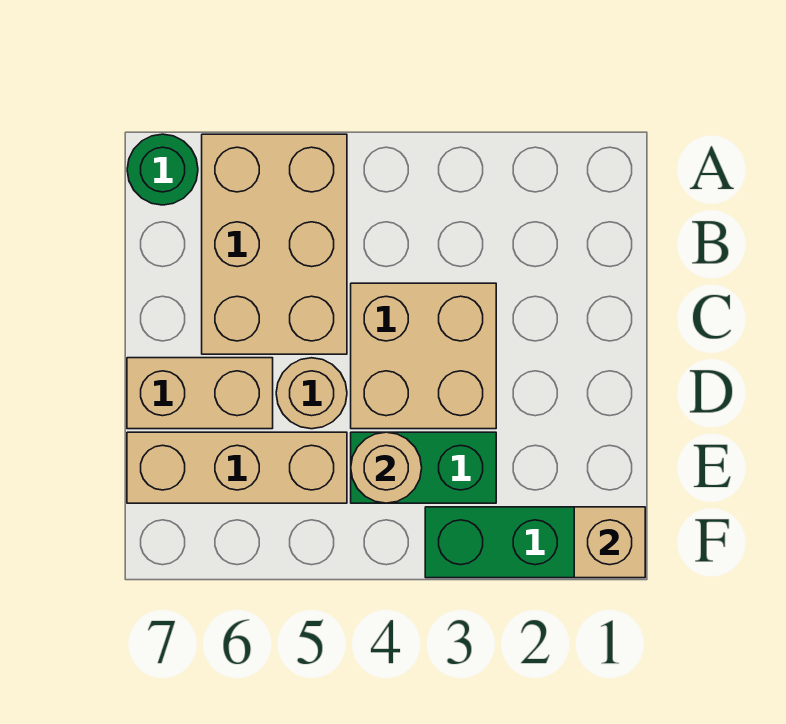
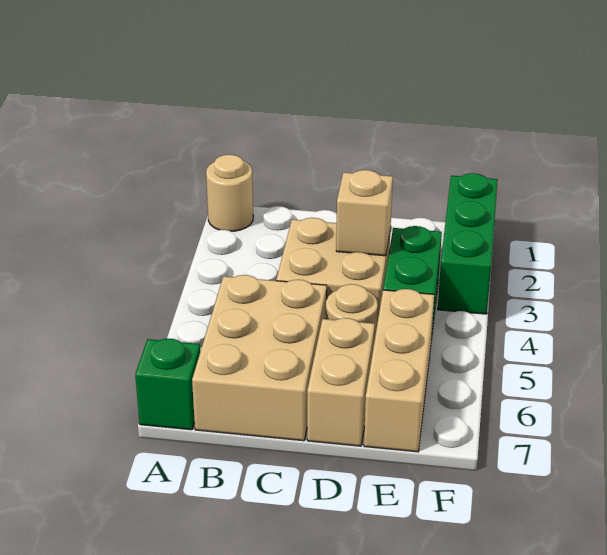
tan 2x3 brick [202,134,347,354] -> tan 2x3 brick turned to [192,275,327,441]
green 1x1 round brick [127,134,198,205] -> green 1x1 brick [135,339,200,430]
tan 1x1 round brick [351,432,422,503] -> tan 1x1 round brick moved to [206,155,253,231]
tan 1x1 brick [574,507,645,578] -> tan 1x1 brick moved to [336,170,393,256]

